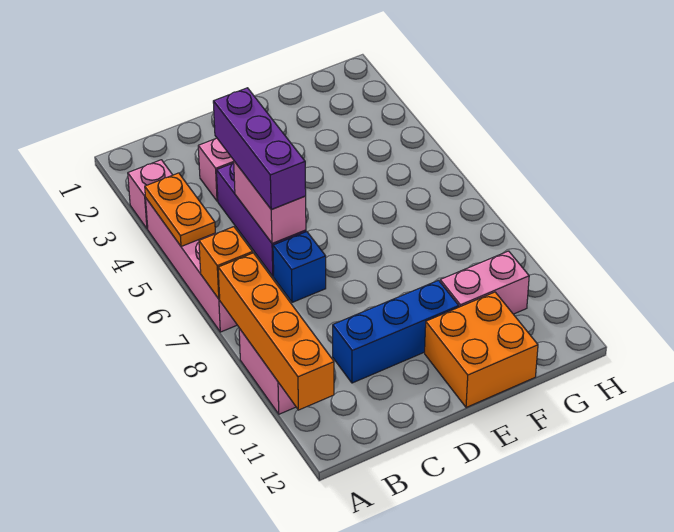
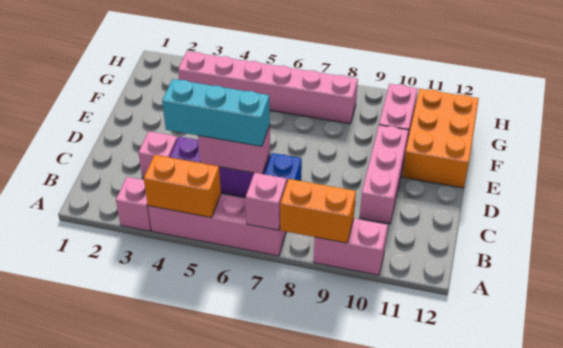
orange 1x2 plate [145,173,215,247] -> orange 1x2 brick [144,155,221,218]
orange 1x1 brick [199,227,253,299] -> pink 1x1 brick [246,173,287,230]
orange 1x4 brick [218,253,334,410] -> orange 1x2 brick [280,179,356,243]
purple 1x3 brick [213,88,306,210] -> cyan 1x3 brick [162,79,270,146]
blue 1x3 brick [333,280,459,383] -> pink 1x3 brick [360,125,409,224]
orange 2x2 brick [425,292,538,408] -> orange 2x3 brick [402,89,479,188]
none -> pink 1x6 brick [178,51,358,124]

